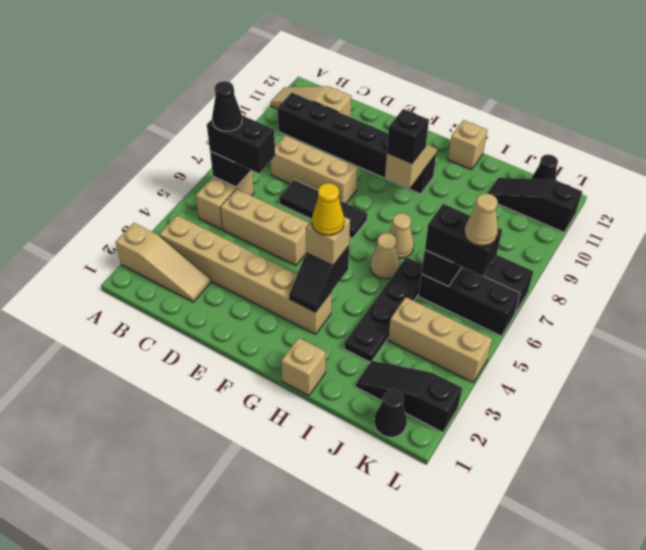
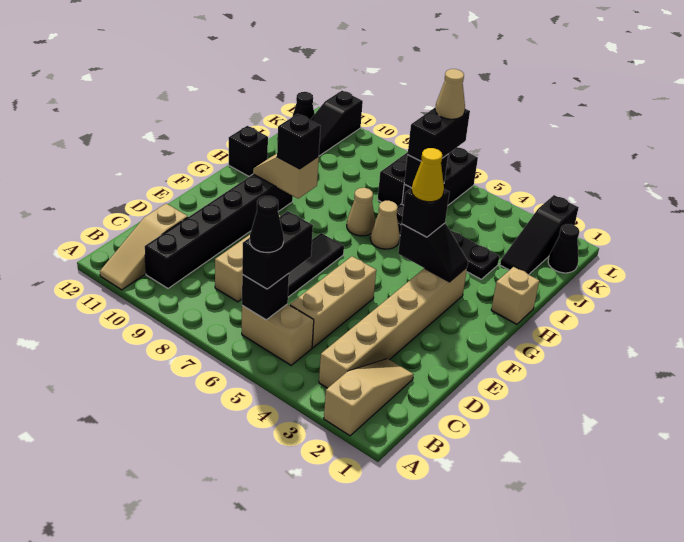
tan 1x1 brick [306,217,350,266] -> black 1x1 brick [402,188,449,237]
tan 1x1 brick [448,120,487,170] -> black 1x1 brick [229,126,268,176]
tan 1x3 brick [388,297,492,382] -> none

